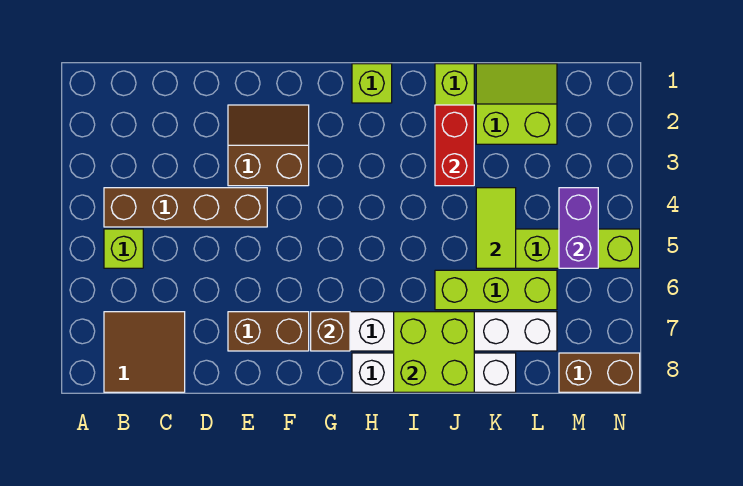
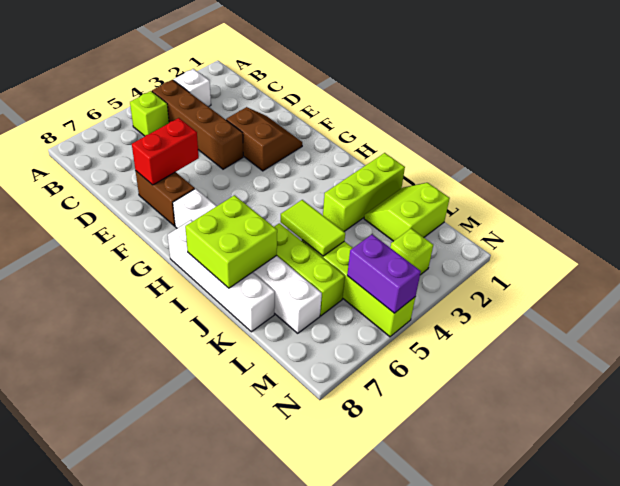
none -> white 1x1 brick [174,69,211,107]
brown 2x2 tile [104,312,185,392] -> none
brown 1x1 brick [311,312,350,351] -> none
lime 1x1 brick [352,64,392,103] -> lime 1x1 brick moved to [390,229,433,275]
red 1x2 brick [435,105,474,186] -> red 1x2 brick moved to [132,118,199,185]
lime 2x2 slope [476,64,557,144] -> lime 2x2 slope turned to [364,183,450,241]
lime 1x2 tile [476,188,516,268] -> lime 1x2 tile turned to [281,200,345,256]
purple 1x2 brick [559,188,598,268] -> purple 1x2 brick turned to [347,234,421,313]
brown 1x2 brick [559,353,640,392] -> none

